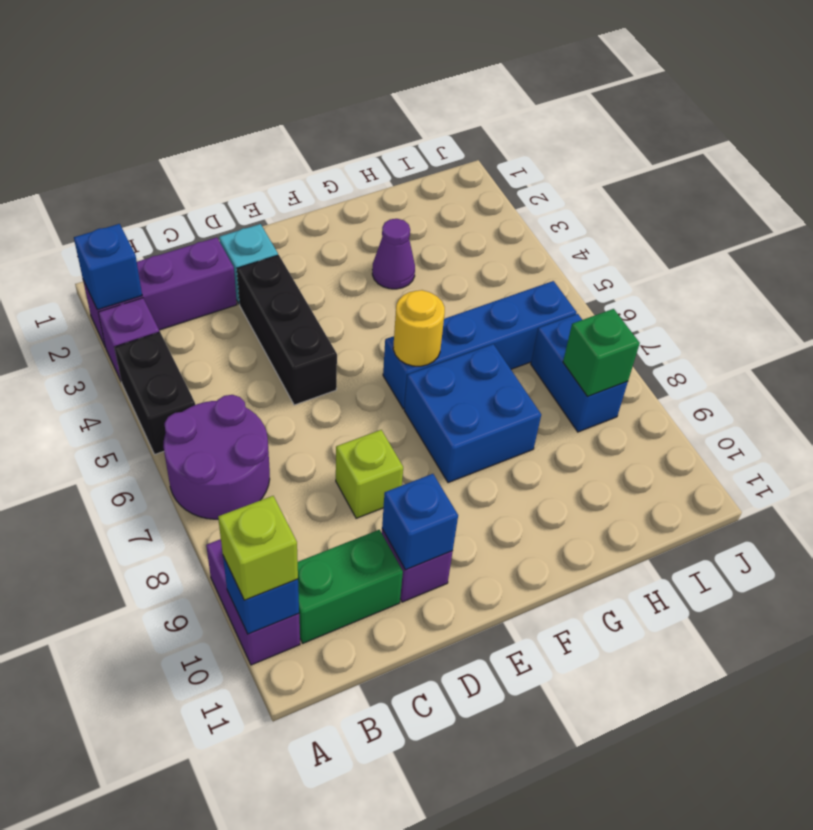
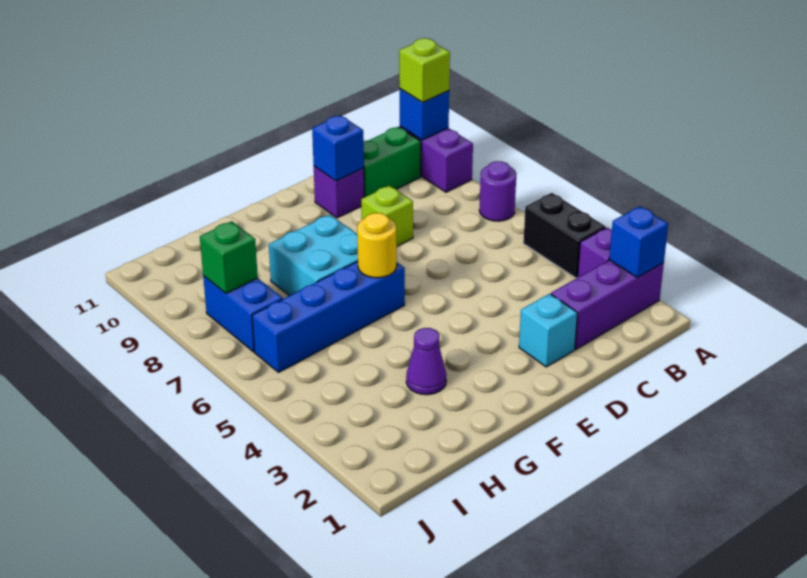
purple 2x2 round brick [163,395,270,519] -> purple 1x1 round brick [479,161,516,221]
black 1x3 brick [237,255,337,405] -> none
blue 2x2 brick [404,344,541,483] -> cyan 2x2 brick [269,214,358,296]

